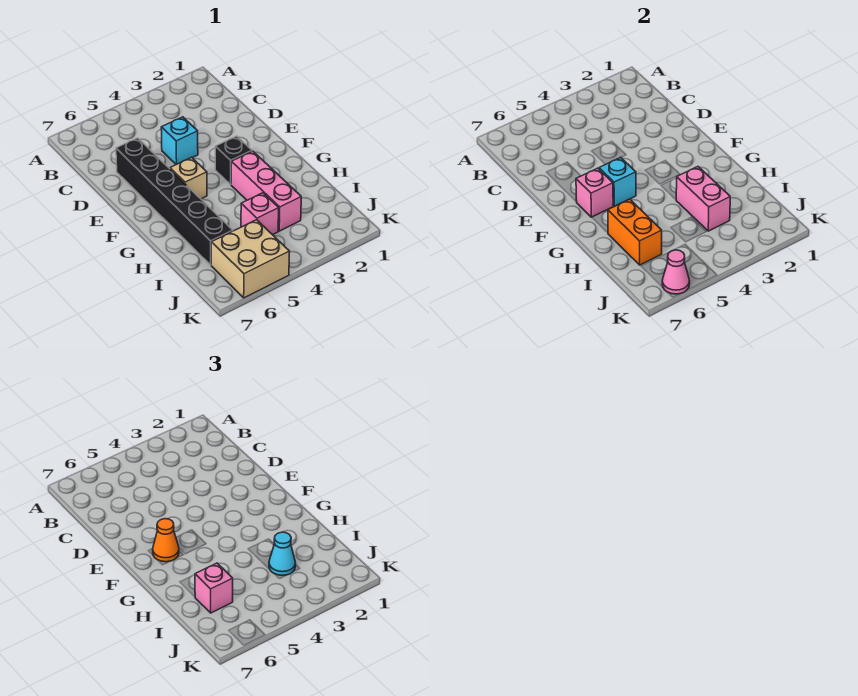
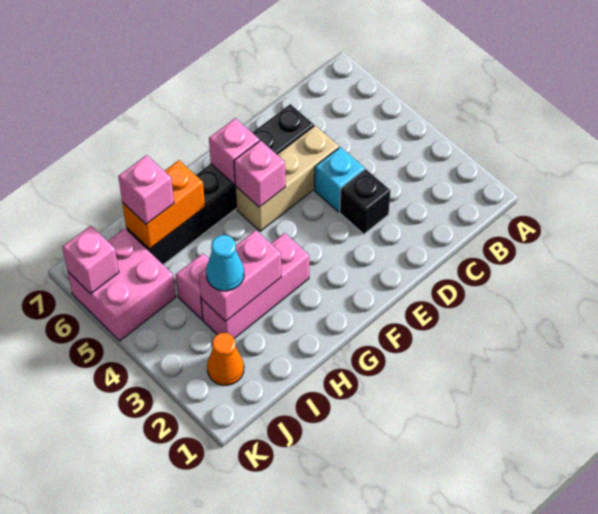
black 1x1 brick [215,136,252,184] -> black 1x1 brick moved to [340,169,391,234]
tan 1x1 brick [170,157,207,199] -> tan 1x3 brick [235,126,339,231]
cyan 1x1 brick [599,157,636,206] -> pink 1x1 brick [234,140,285,207]
orange 1x1 cone [153,519,179,562] -> orange 1x1 cone moved to [207,333,244,385]
tan 2x2 brick [211,220,290,298] -> pink 2x2 brick [68,228,176,341]
pink 1x1 cone [662,250,690,294] -> pink 1x1 brick [62,226,119,294]

